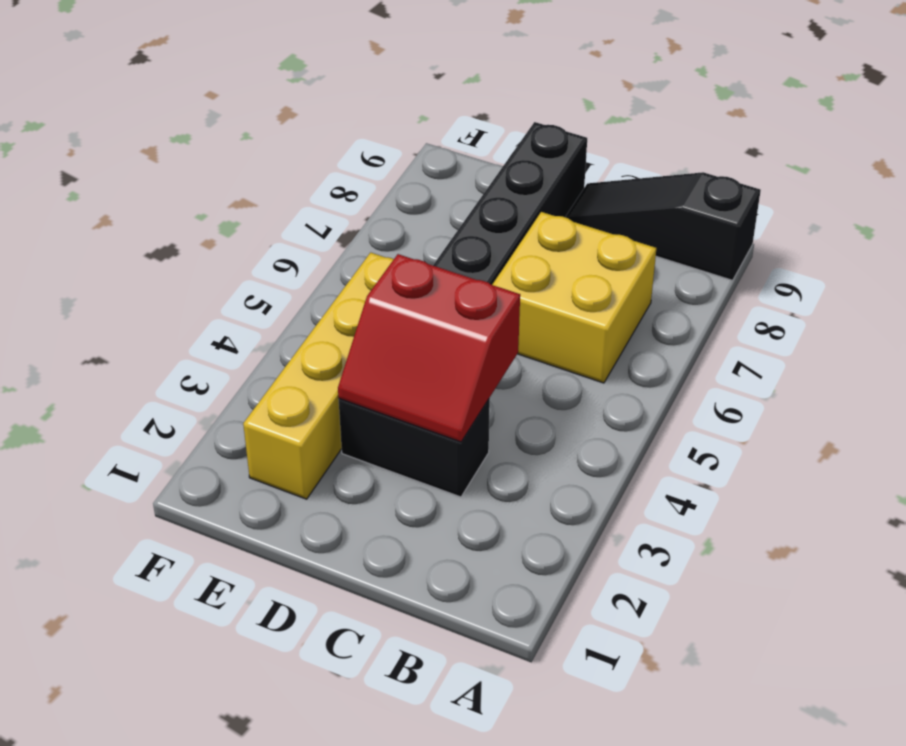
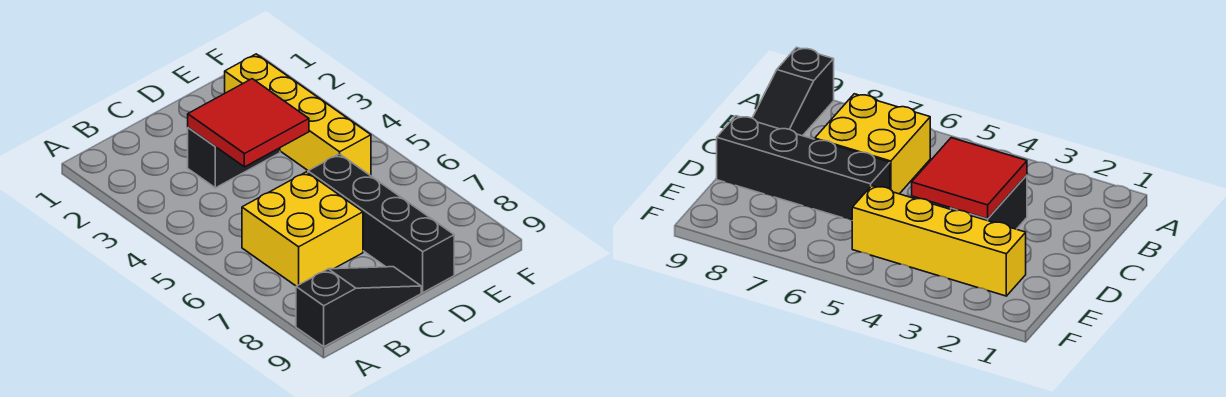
red 2x2 slope [338,254,520,442] -> red 2x2 tile [188,79,309,167]

